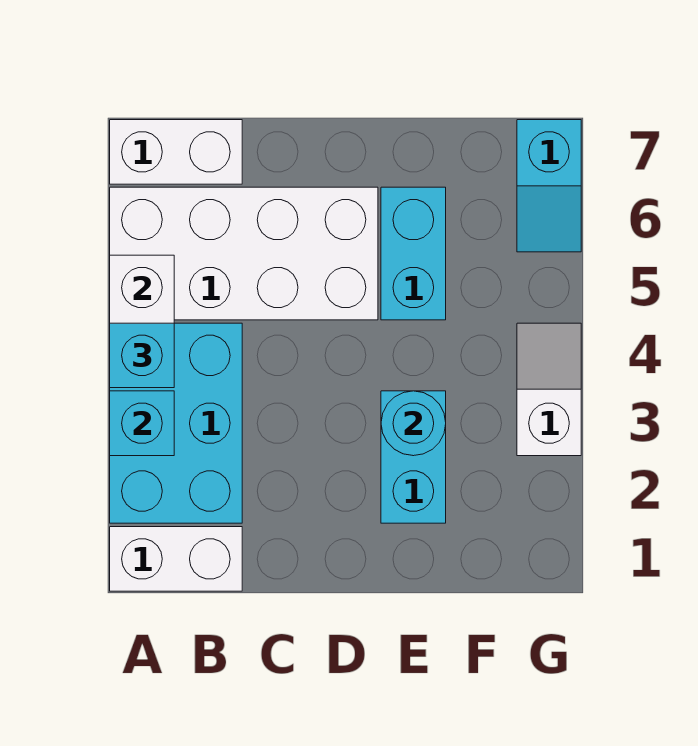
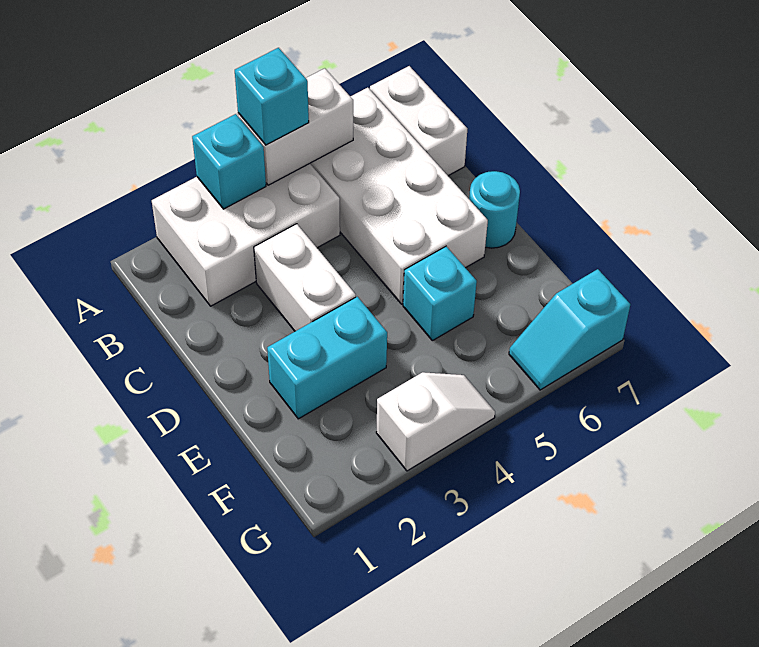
white 1x2 brick [110,527,242,591] -> white 1x2 brick moved to [254,224,356,331]
cyan 2x3 brick [110,323,242,523] -> white 2x3 brick [152,164,340,306]
cyan 1x1 round brick [381,391,446,456] -> cyan 1x1 round brick moved to [469,171,520,248]
cyan 1x2 brick [381,187,446,320] -> cyan 1x1 brick [403,246,477,341]

